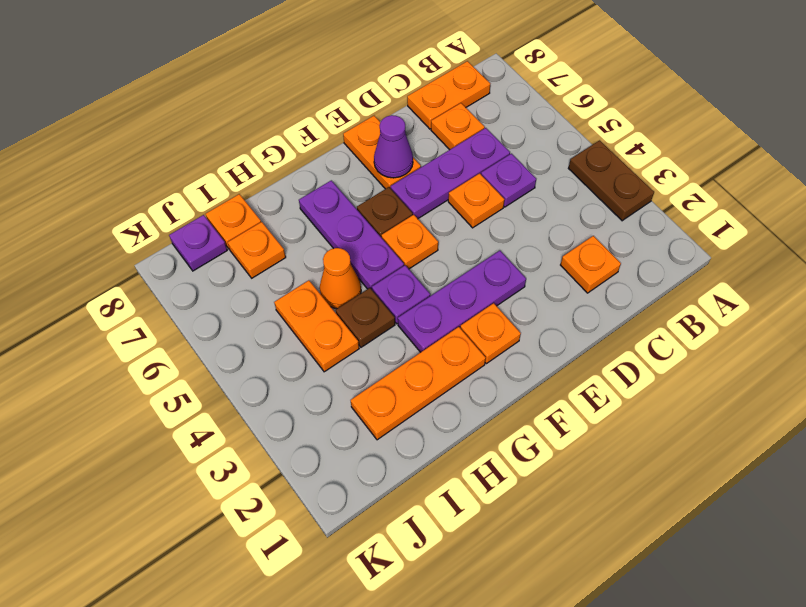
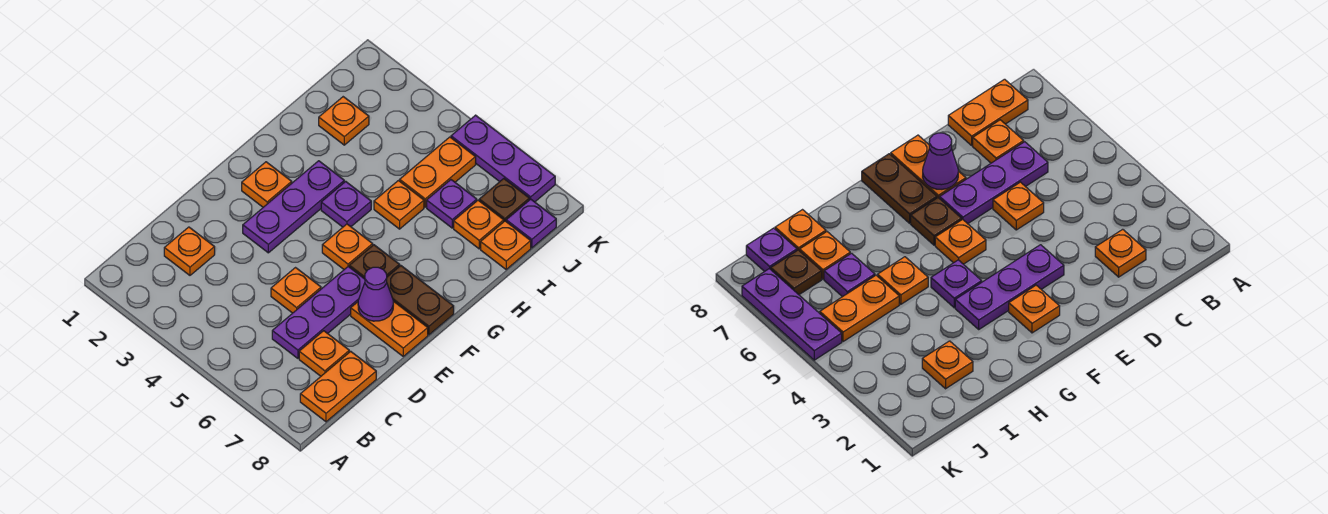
brown 1x2 plate [568,140,654,221] -> brown 1x2 plate moved to [387,266,454,335]
purple 1x1 plate [481,154,536,207] -> purple 1x1 plate moved to [427,180,477,228]
orange 1x3 plate [351,327,486,440] -> orange 1x1 plate [319,97,369,145]
purple 1x3 plate [299,180,404,289] -> purple 1x3 plate moved to [451,115,555,202]
brown 1x1 plate [336,288,395,347] -> brown 1x1 plate moved to [479,179,529,221]
orange 1x1 cone [320,248,361,309] -> orange 1x1 plate [374,181,424,229]
orange 1x2 plate [274,280,359,372] -> orange 1x2 plate turned to [400,137,476,207]

